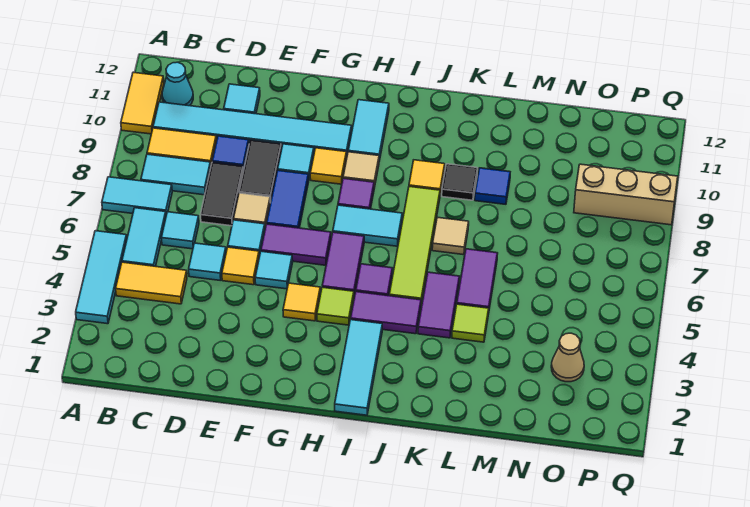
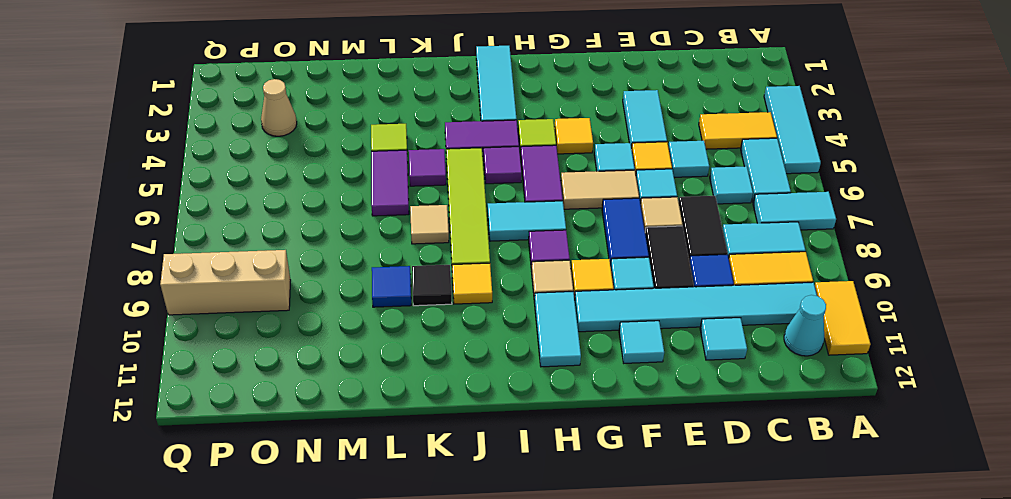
none -> cyan 1x2 tile [623,90,667,148]
purple 1x2 tile [261,224,331,265] -> tan 1x2 tile [561,170,639,209]
none -> cyan 1x1 tile [619,321,664,363]
purple 1x2 tile [418,272,460,338] -> purple 1x1 tile [409,149,446,186]

